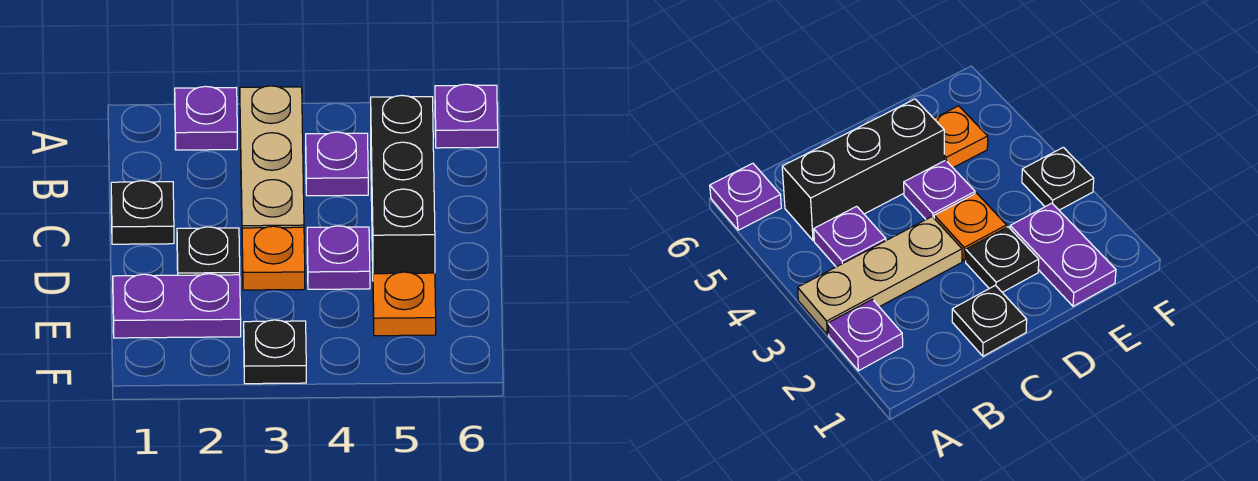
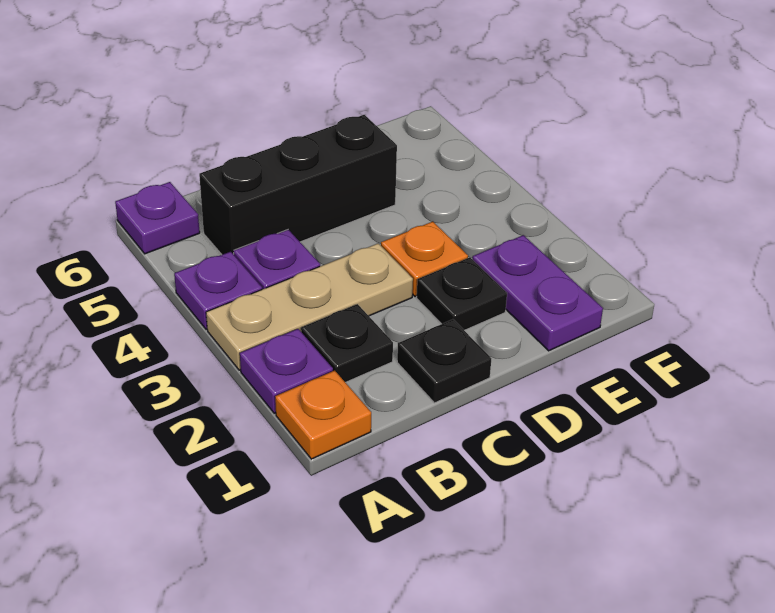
purple 1x1 plate [307,226,370,289] -> purple 1x1 plate moved to [174,252,262,329]
orange 1x1 plate [373,272,436,336] -> orange 1x1 plate moved to [275,370,371,459]
black 1x1 plate [244,320,306,384] -> black 1x1 plate moved to [301,304,393,382]

